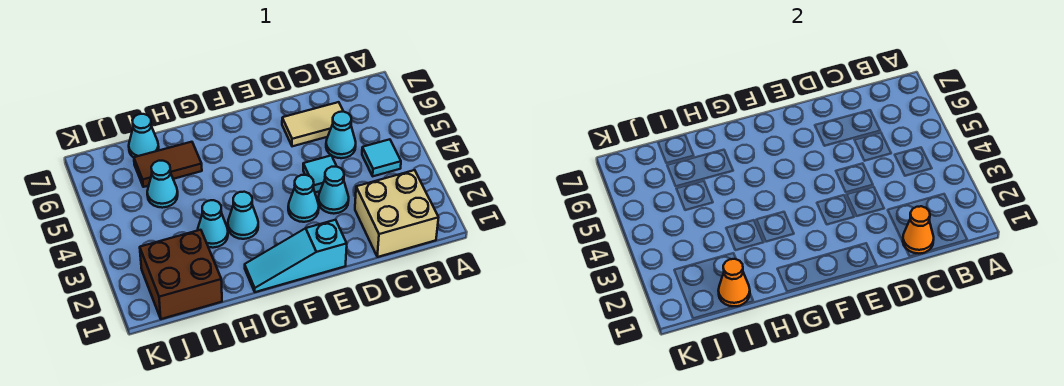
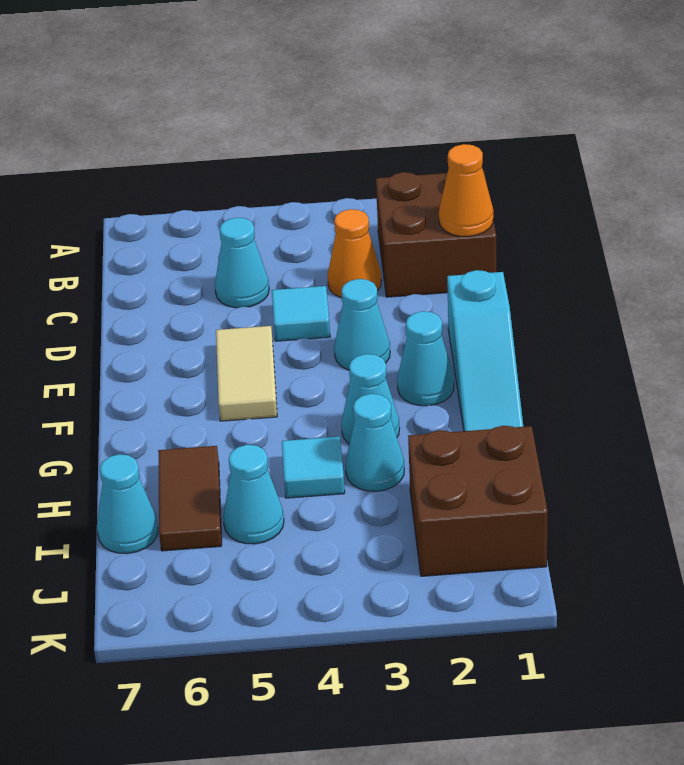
tan 2x2 brick [355,170,439,257] -> brown 2x2 brick [376,170,496,297]
cyan 1x1 tile [362,139,401,176] -> cyan 1x1 tile moved to [282,437,345,498]
tan 1x2 tile [282,102,344,146] -> tan 1x2 tile moved to [216,326,277,421]
cyan 1x1 cone [318,166,349,214] -> cyan 1x1 cone moved to [397,311,454,406]
orange 1x1 cone [718,259,750,306] -> orange 1x1 cone moved to [328,209,381,298]

